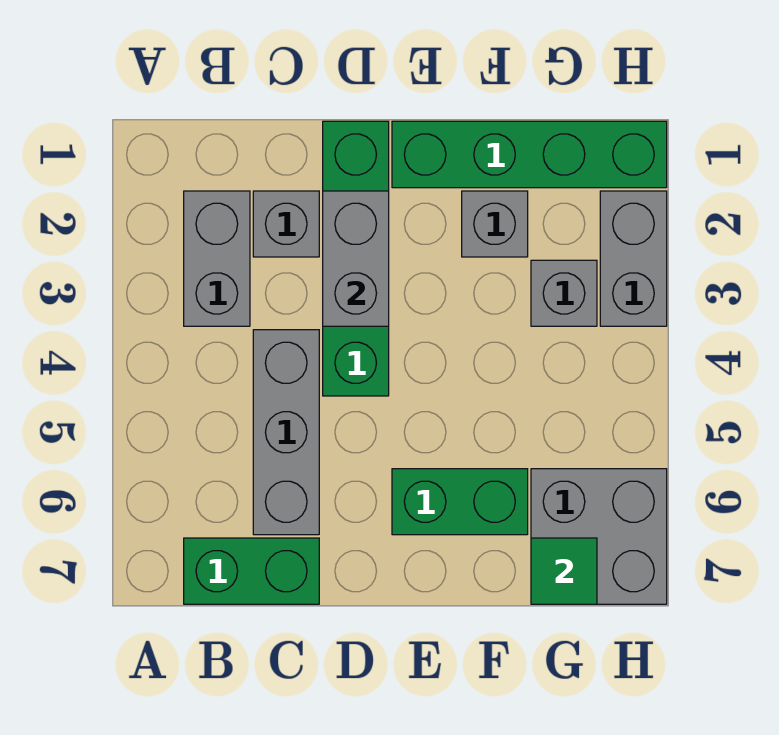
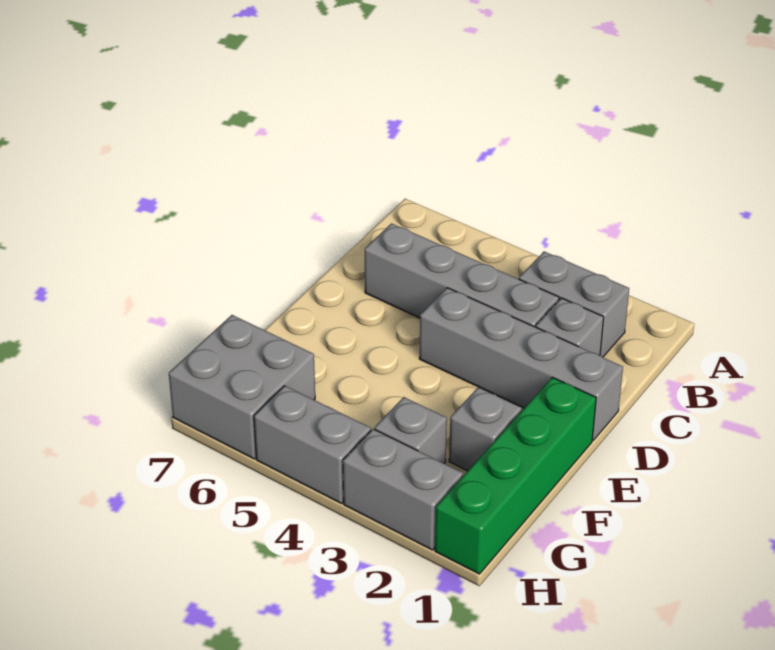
green 1x2 brick [184,538,319,604] -> none
grey 1x3 brick [253,330,319,535] -> grey 1x4 brick [365,224,559,327]
green 1x4 brick [323,121,389,396] -> grey 1x4 brick [419,288,623,440]
grey 1x2 brick [323,191,389,326] -> grey 1x2 brick moved to [254,386,371,503]
green 1x2 brick [392,469,528,535] -> none
green 1x1 tile [531,538,597,604] -> none

